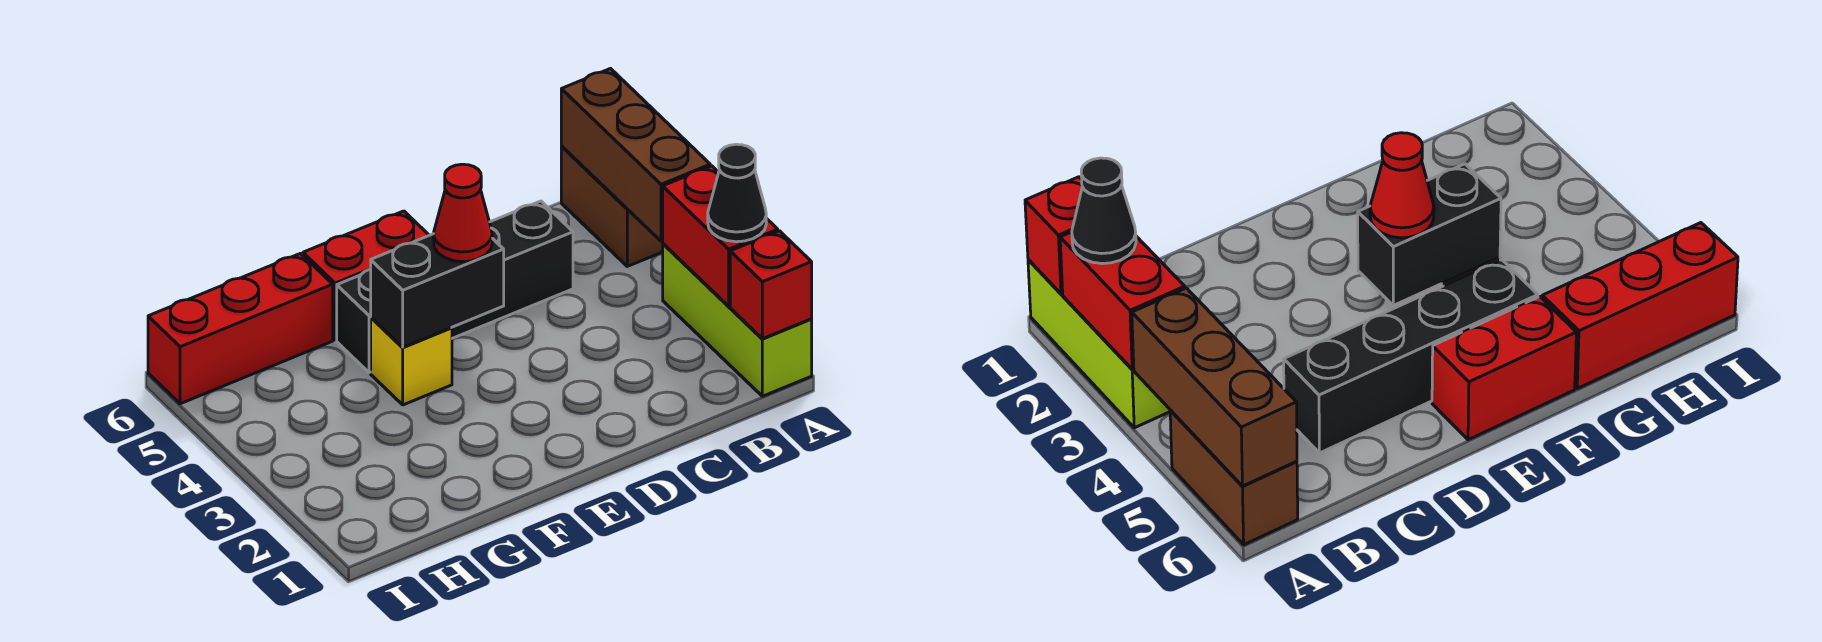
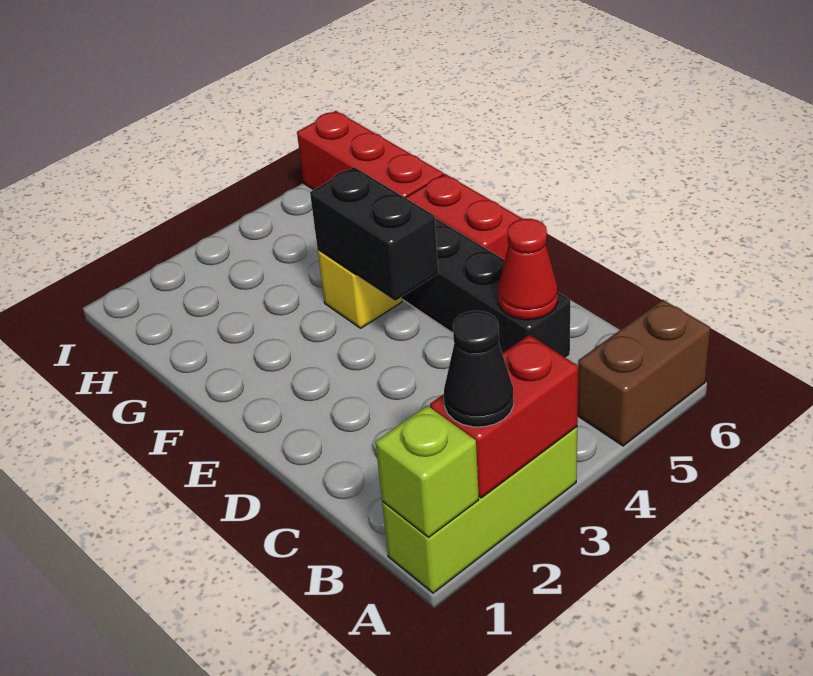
red 1x1 brick [730,231,812,339] -> lime 1x1 brick [376,406,479,537]
brown 1x3 brick [561,69,710,241] -> none
red 1x1 cone [434,164,492,262] -> red 1x1 cone moved to [498,219,558,320]

